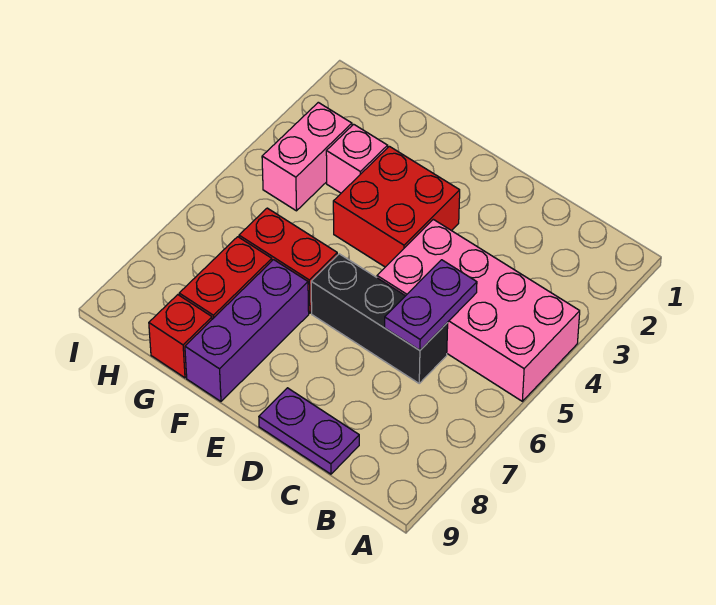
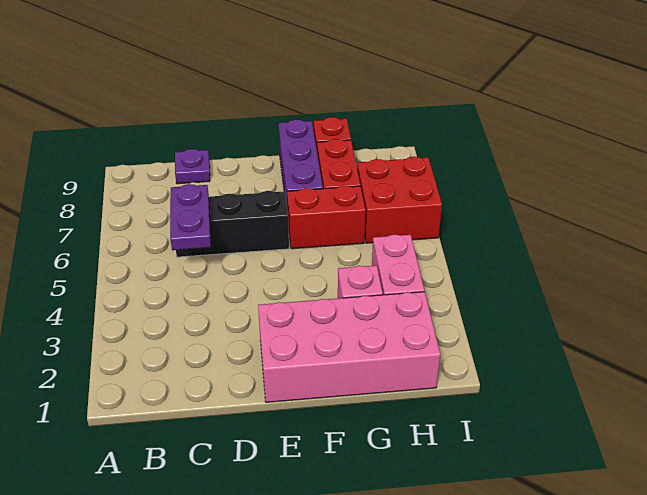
pink 2x4 brick [377,219,580,401] -> pink 2x4 brick moved to [258,292,440,402]
purple 1x2 plate [259,388,359,474] -> purple 1x1 plate [175,149,210,184]
red 2x2 brick [333,146,460,267] -> red 2x2 brick moved to [357,157,442,243]

